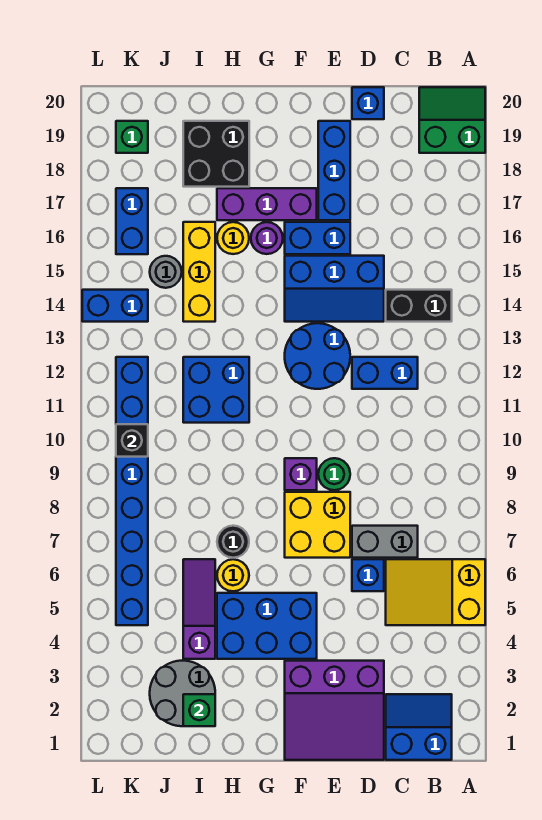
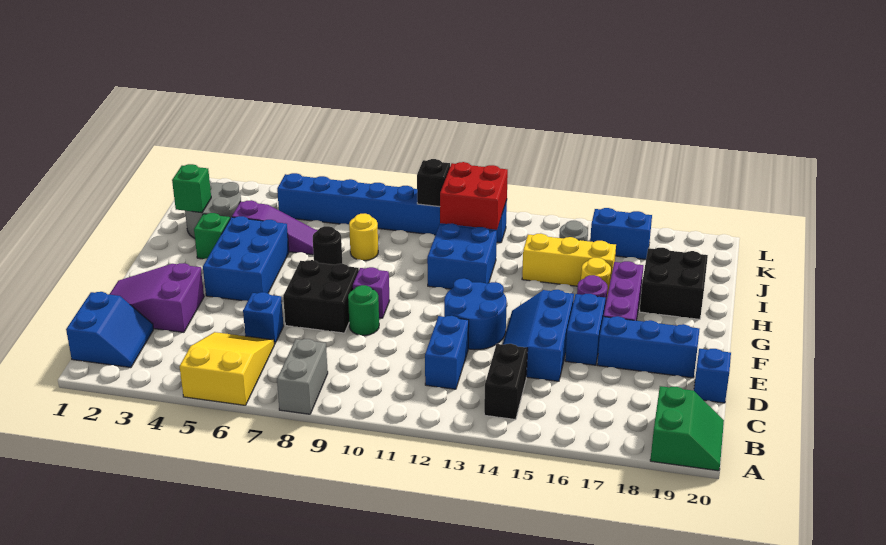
grey 1x2 brick [352,526,418,558] -> grey 1x2 brick moved to [277,339,328,414]
purple 3x3 slope [285,661,384,760] -> purple 2x3 slope [109,263,204,332]
yellow 2x2 brick [285,492,350,558] -> black 2x2 brick [283,260,359,333]
yellow 1x1 round brick [217,559,249,591] -> yellow 1x1 round brick moved to [349,214,378,260]
none -> red 2x2 brick [440,162,508,230]
blue 1x2 brick [82,290,148,322] -> none
green 1x1 brick [116,121,148,153] -> green 1x1 brick moved to [194,213,230,259]

